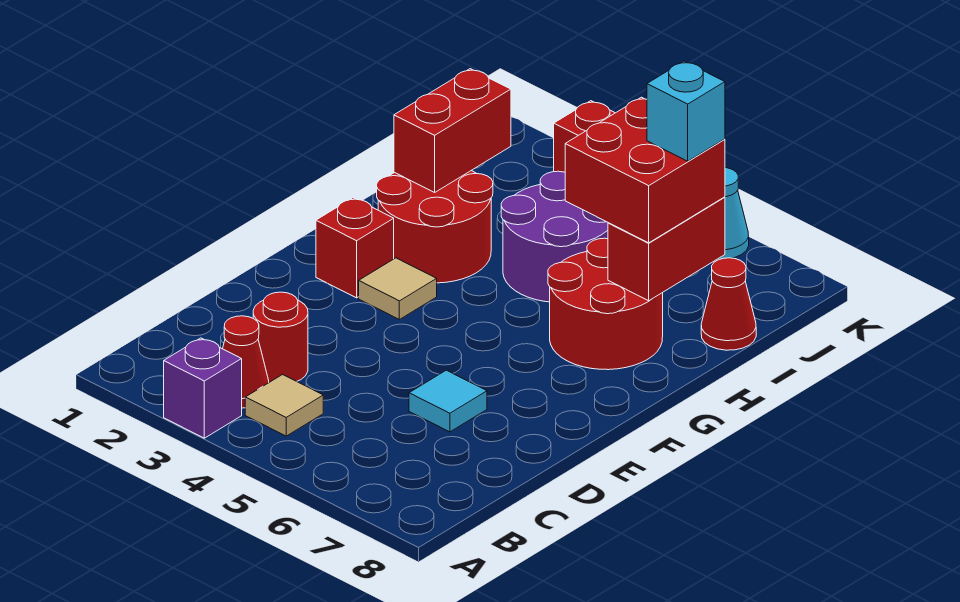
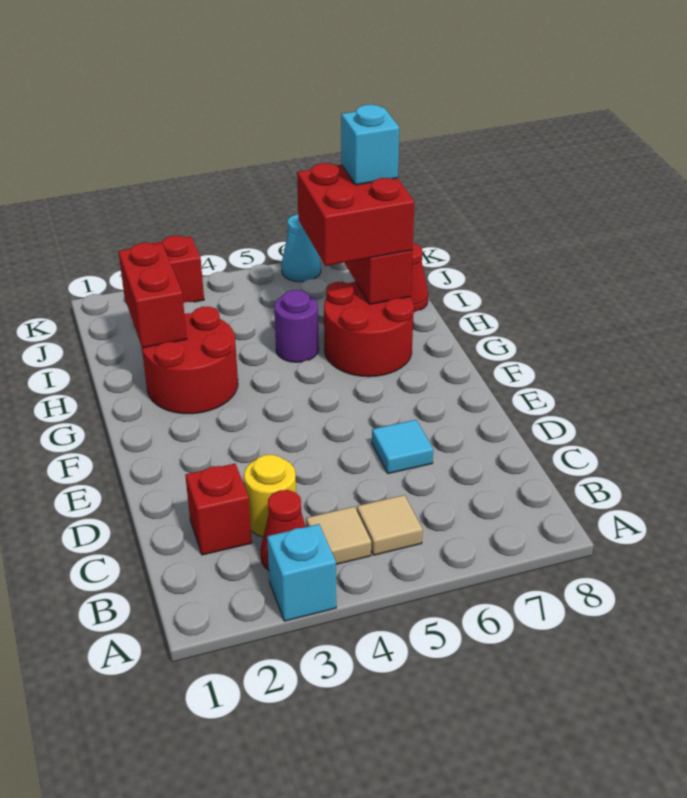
purple 1x1 brick [164,338,242,438] -> cyan 1x1 brick [267,524,336,621]
red 1x1 round brick [253,292,308,382] -> yellow 1x1 round brick [244,455,296,537]
red 1x1 brick [316,198,394,298] -> red 1x1 brick moved to [185,464,252,555]
tan 1x1 tile [359,258,437,319] -> tan 1x1 tile moved to [357,495,423,555]
purple 2x2 round brick [501,171,608,302] -> purple 1x1 round brick [274,290,319,362]

